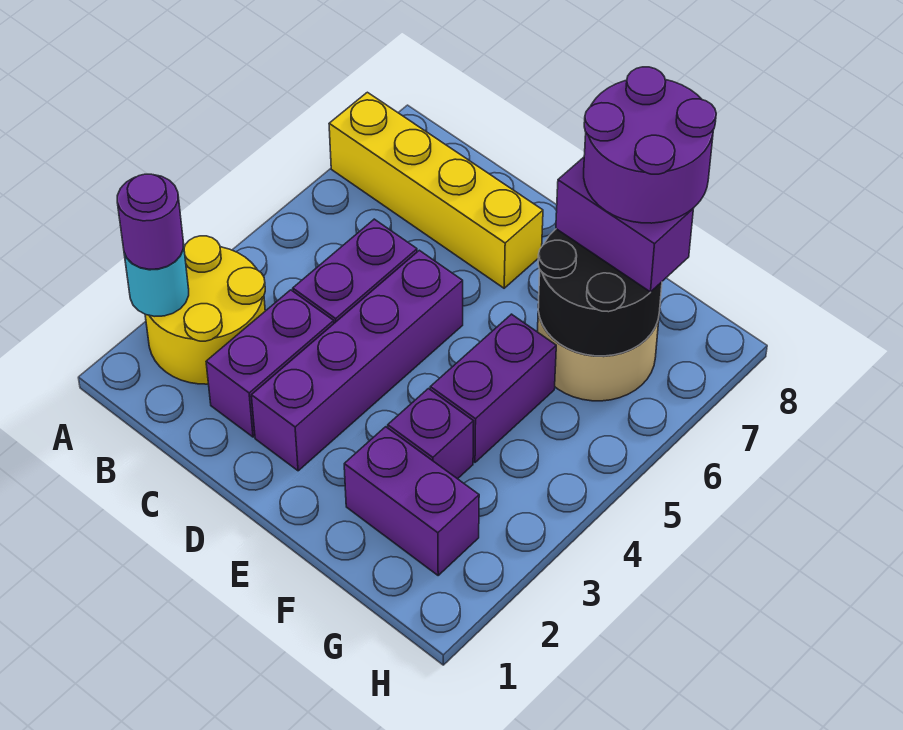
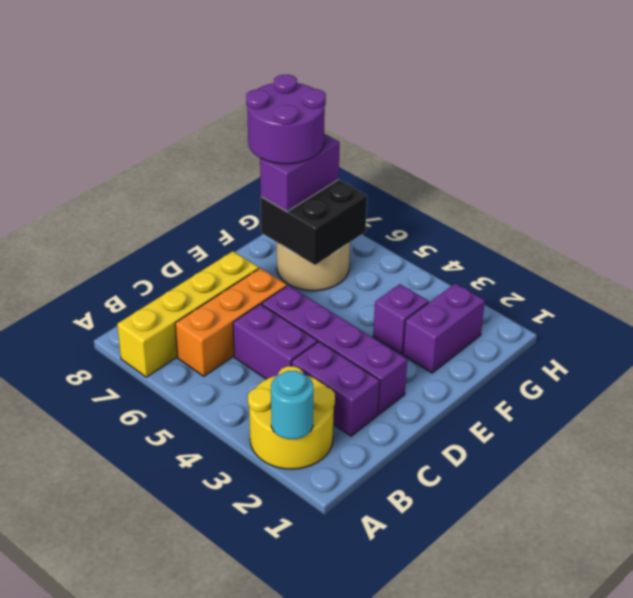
purple 1x1 round brick [117,174,183,269] -> none
none -> orange 1x3 brick [175,268,287,376]
purple 1x2 brick [430,314,556,462] -> none
black 2x2 round brick [538,229,662,356] -> black 2x2 brick [261,180,367,265]

